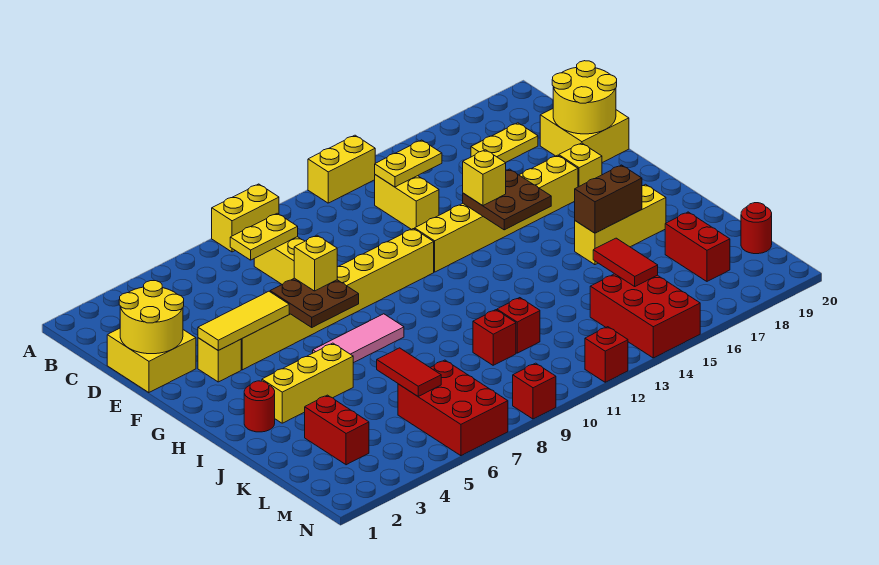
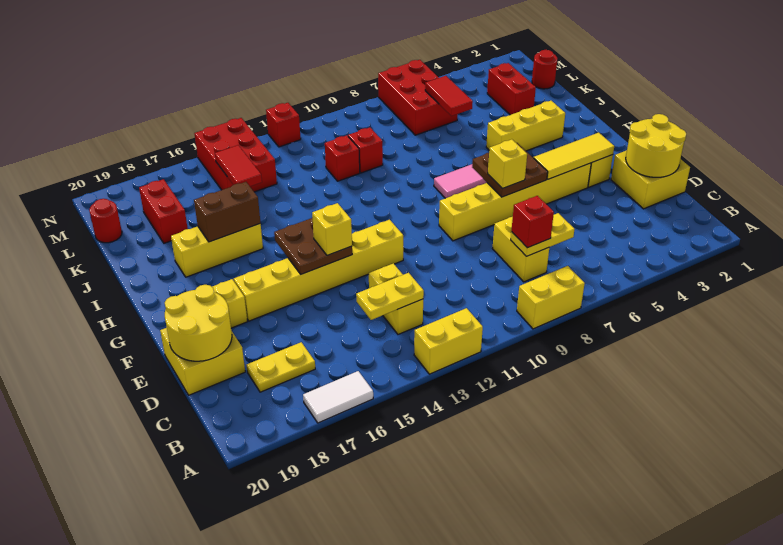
none -> white 1x2 tile [303,371,373,423]
yellow 1x8 brick [241,229,434,370] -> yellow 1x6 brick [439,163,591,241]
red 1x1 round brick [244,381,275,432] -> red 1x1 round brick moved to [532,50,557,89]
red 1x1 brick [513,363,556,419] -> red 1x1 brick moved to [511,196,554,248]

